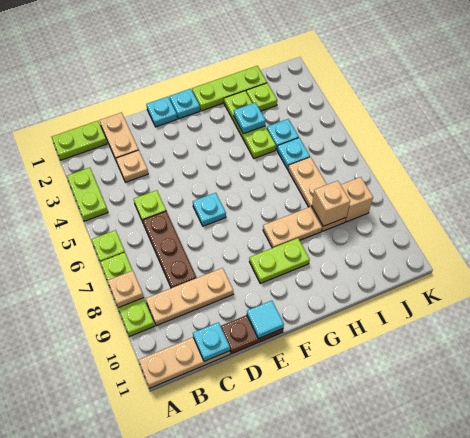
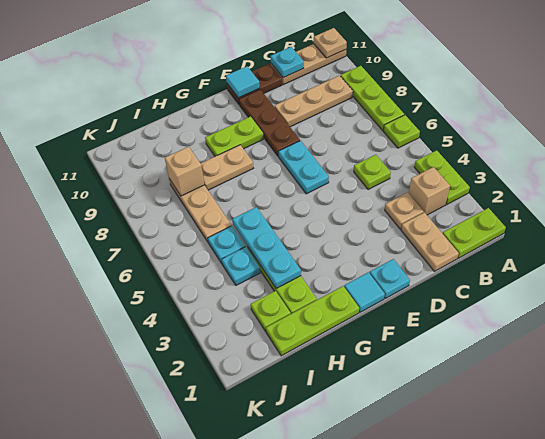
tan 1x1 plate [107,271,144,308] -> tan 1x1 plate moved to [314,28,347,58]
brown 1x3 plate [143,211,197,288] -> brown 1x3 plate moved to [239,90,300,157]
cyan 1x1 plate [193,193,226,226] -> cyan 1x2 plate [278,141,329,194]
cyan 1x1 plate [169,89,200,119] -> cyan 1x1 tile [344,272,385,312]
cyan 1x1 plate [234,103,266,134] -> cyan 1x3 plate [232,207,301,289]
tan 1x1 brick [341,177,373,222] -> tan 1x1 brick moved to [409,167,450,215]

